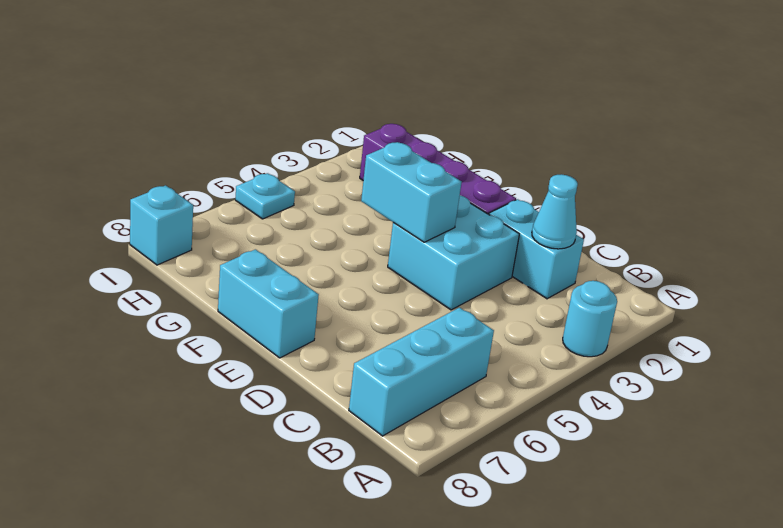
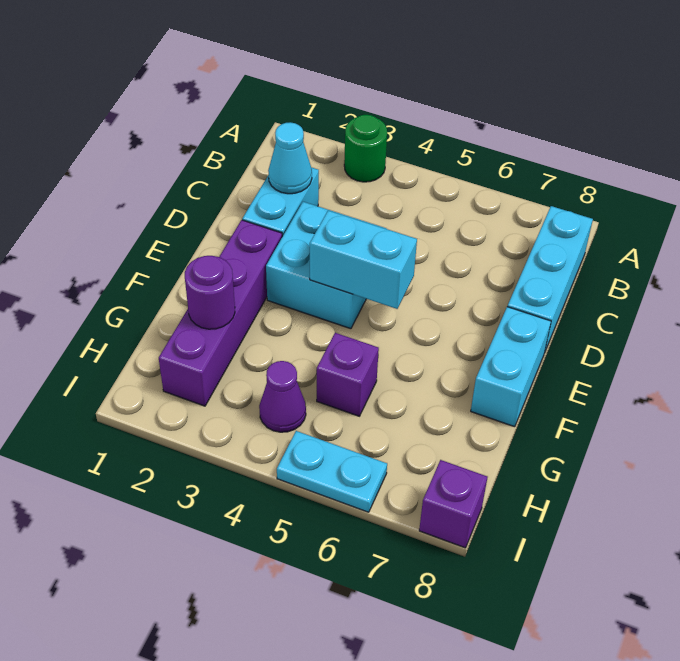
cyan 1x1 round brick [563,281,617,357] -> green 1x1 round brick [344,115,387,182]
cyan 1x3 brick [349,308,494,436] -> cyan 1x3 brick turned to [507,206,593,351]
cyan 1x2 brick [361,142,462,242] -> cyan 1x2 brick turned to [310,210,417,309]
none -> purple 1x1 round brick [185,256,235,329]
none -> purple 1x1 brick [317,333,379,416]
none -> purple 1x1 cone [259,361,306,432]
cyan 1x1 plate [235,173,295,219] -> cyan 1x2 plate [277,431,387,512]
cyan 1x1 brick [130,185,193,265] -> purple 1x1 brick [419,460,487,548]

